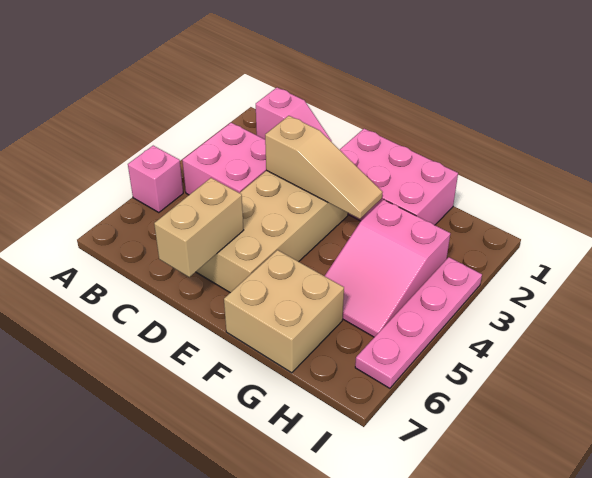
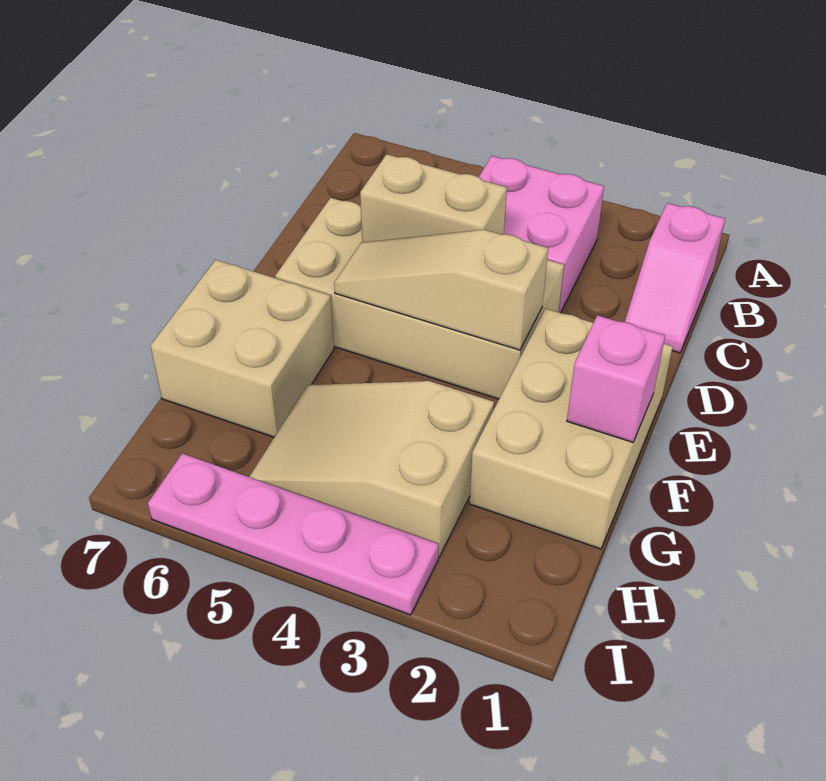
pink 1x1 brick [128,146,183,213] -> pink 1x1 brick moved to [567,315,665,442]
tan 1x3 slope [265,116,383,219] -> tan 1x3 slope turned to [334,230,548,350]
tan 1x2 brick [154,178,243,277] -> tan 1x2 brick moved to [360,154,507,242]
pink 2x3 brick [340,129,458,225] -> tan 2x3 brick [470,309,673,549]
pink 2x3 slope [325,199,450,337] -> tan 2x3 slope [249,381,494,557]

